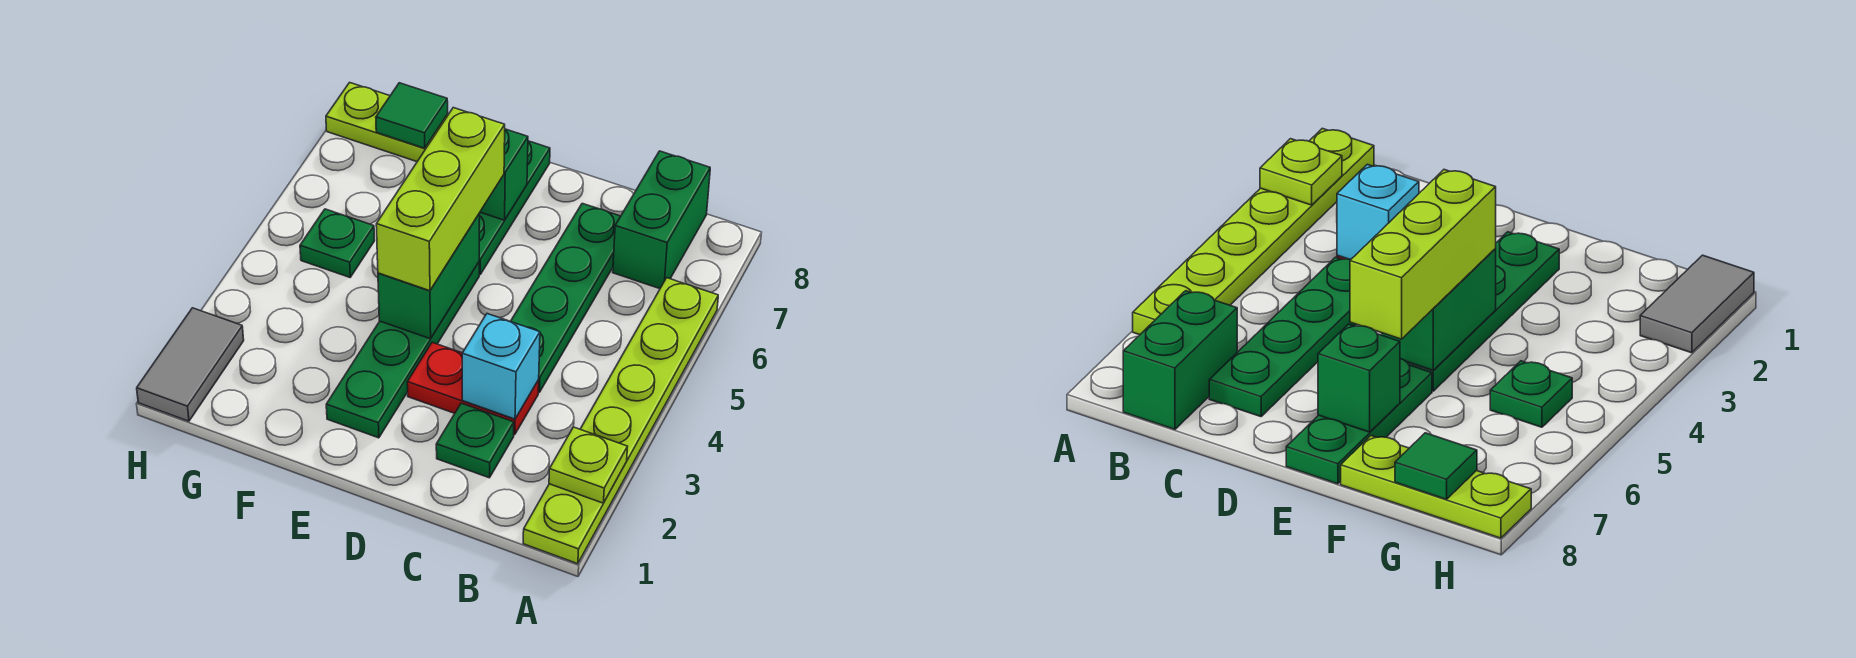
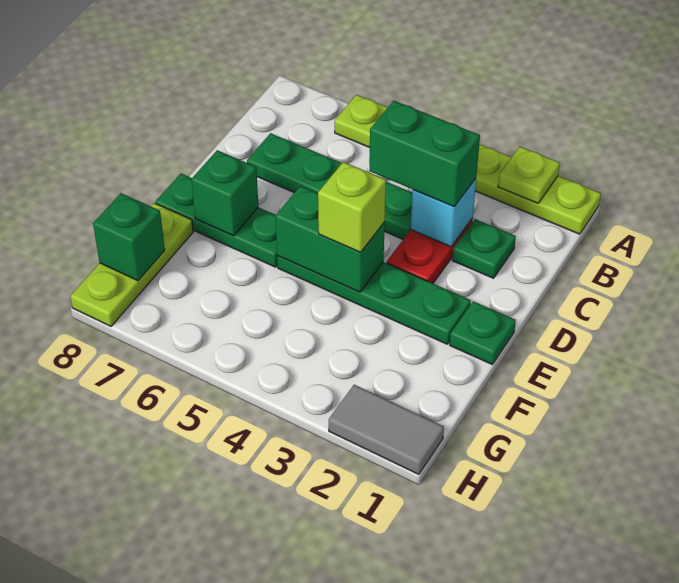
green 1x2 brick [613,151,710,289] -> green 1x2 brick moved to [369,101,480,206]
lime 1x3 brick [376,108,505,291] -> lime 1x1 brick [318,162,386,252]
green 1x1 plate [300,209,375,277] -> green 1x1 plate moved to [450,301,516,365]
green 1x1 tile [376,83,448,148] -> green 1x1 brick [93,193,165,281]

